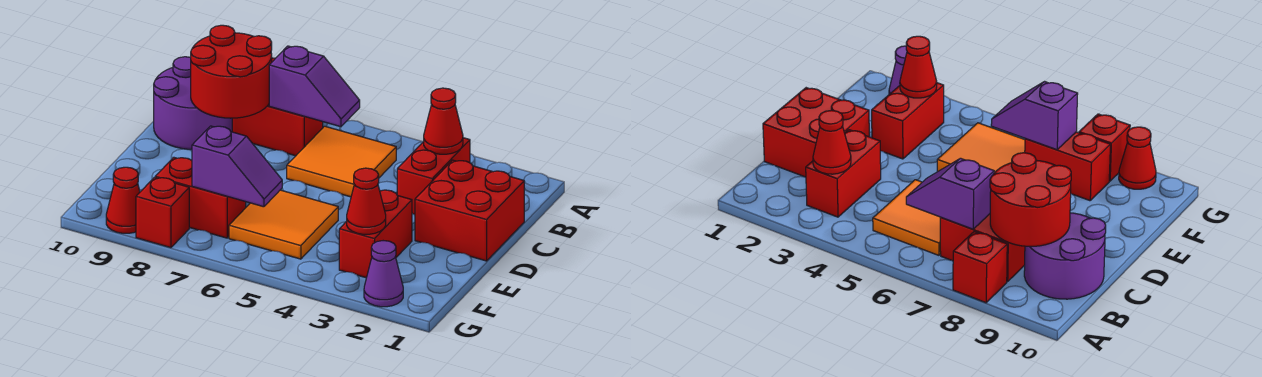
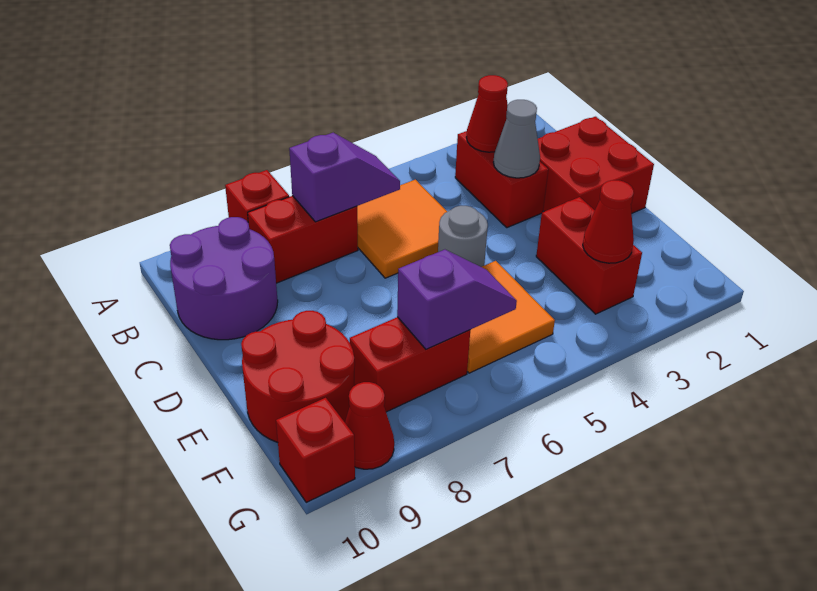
red 2x2 round brick [191,25,272,118] -> red 2x2 round brick moved to [241,311,355,442]
none -> grey 1x1 cone [493,100,540,178]
none -> grey 1x1 round brick [438,206,488,267]
purple 1x1 cone [364,241,403,307] -> none
red 1x1 brick [136,177,189,248] -> red 1x1 brick moved to [276,398,355,502]

